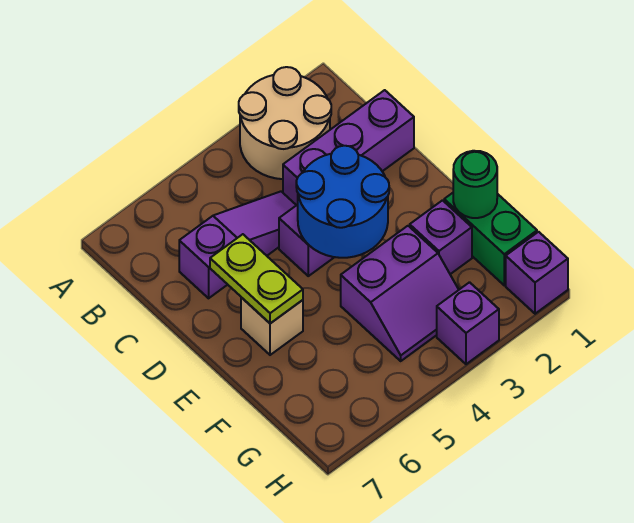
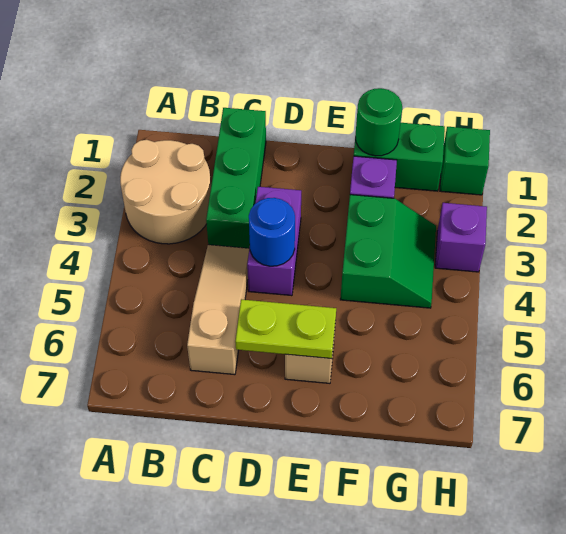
purple 1x3 brick [283,90,414,205] -> green 1x3 brick [206,108,266,248]
purple 1x3 slope [179,191,296,298] -> tan 1x3 slope [187,245,249,375]
blue 2x2 round brick [296,146,389,258] -> blue 1x1 round brick [249,198,295,266]
purple 2x2 slope [341,226,459,361] -> green 2x2 slope [340,195,436,308]
purple 1x1 brick [506,232,568,314] -> green 1x1 brick [440,127,490,195]

